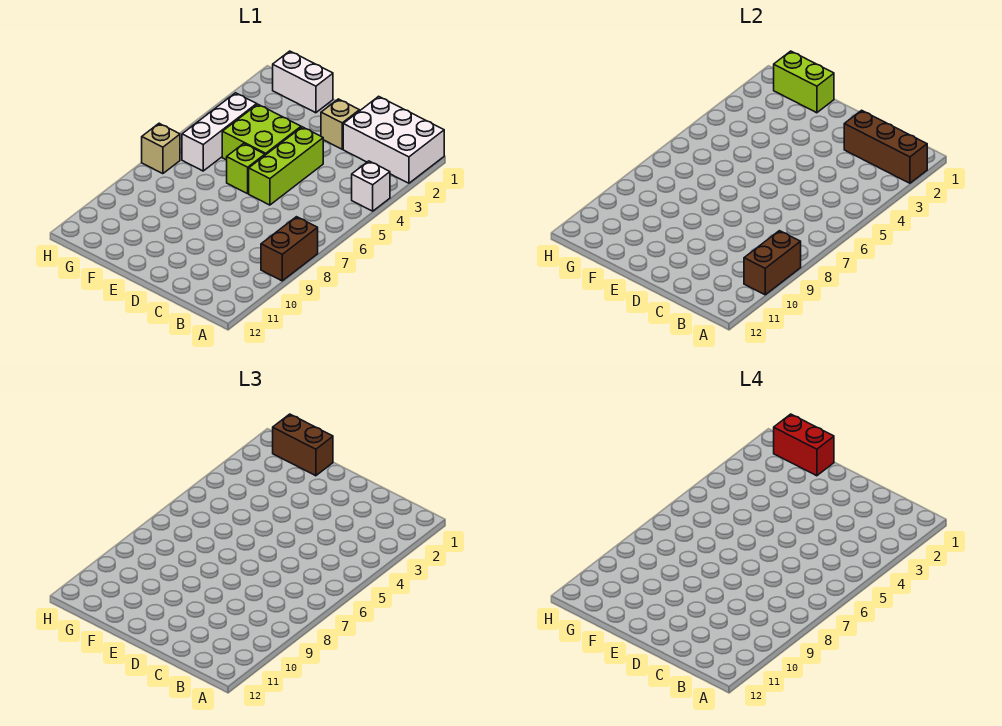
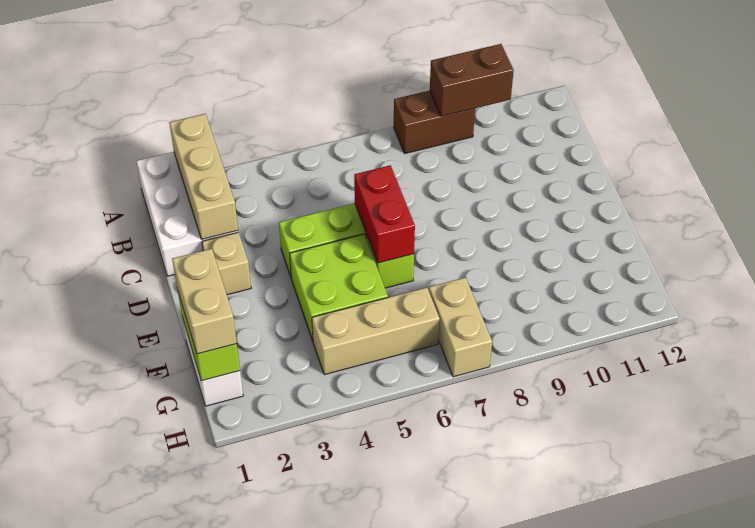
brown 1x3 brick [844,110,927,183] -> tan 1x3 brick [169,114,238,239]
white 1x1 brick [352,161,390,211] -> none
brown 1x2 brick [273,414,333,476] -> tan 1x2 brick [172,249,237,354]
red 1x2 brick [774,414,834,476] -> red 1x2 brick moved to [354,165,415,263]
white 1x3 brick [182,93,257,171] -> tan 1x3 brick [312,288,440,375]
tan 1x1 brick [142,123,180,174] -> tan 1x2 brick [429,277,492,377]

